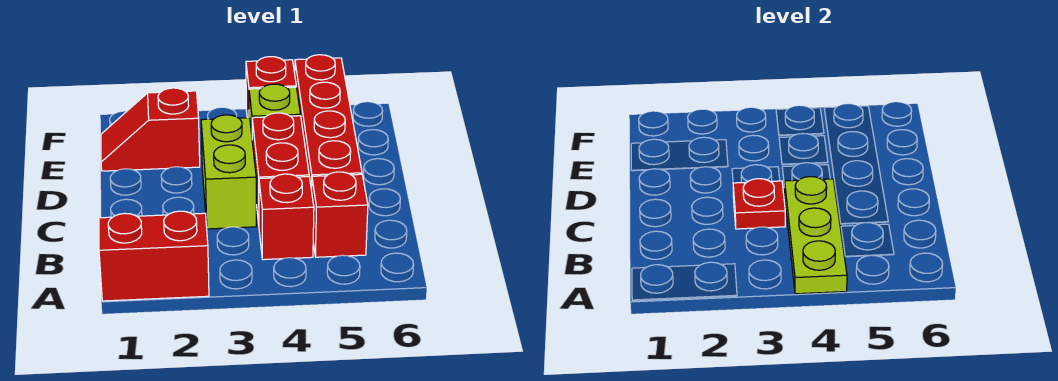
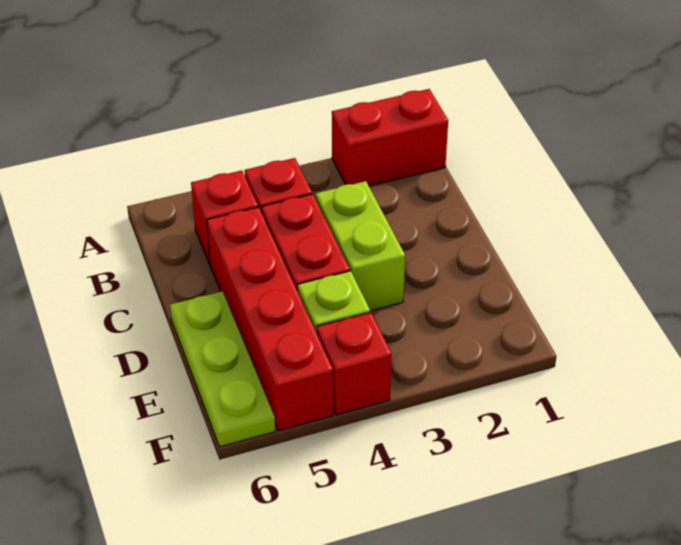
lime 1x3 plate [785,177,847,294] -> lime 1x3 plate moved to [170,291,275,447]
red 1x1 plate [733,179,785,229] -> none
red 1x2 slope [101,88,200,171] -> none

